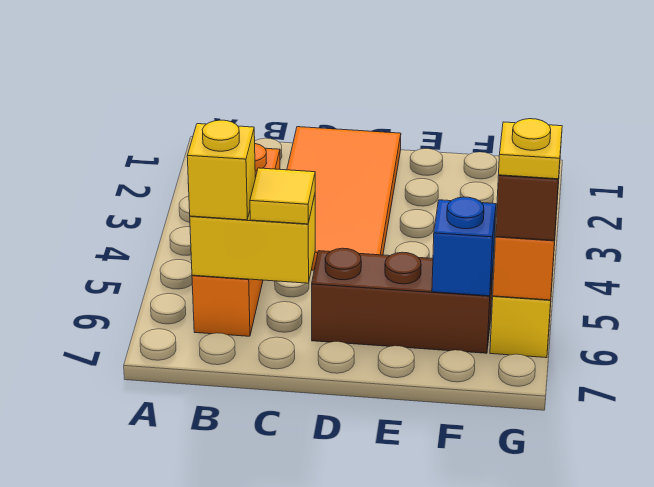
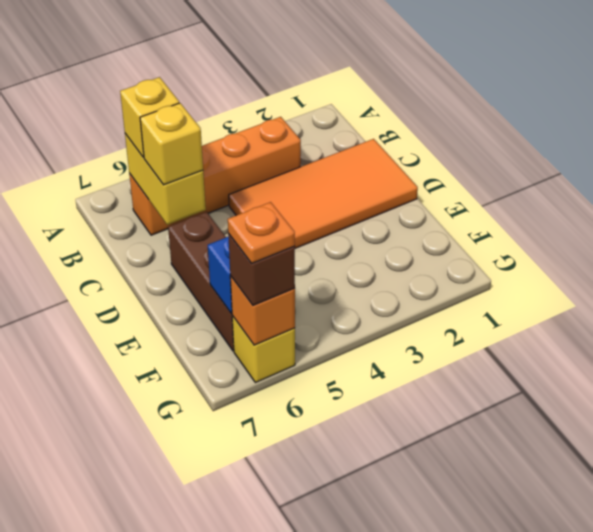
yellow 1x1 tile [250,168,315,224] -> yellow 1x1 brick [140,103,203,185]
yellow 1x1 plate [499,119,562,179] -> orange 1x1 plate [228,202,295,263]

